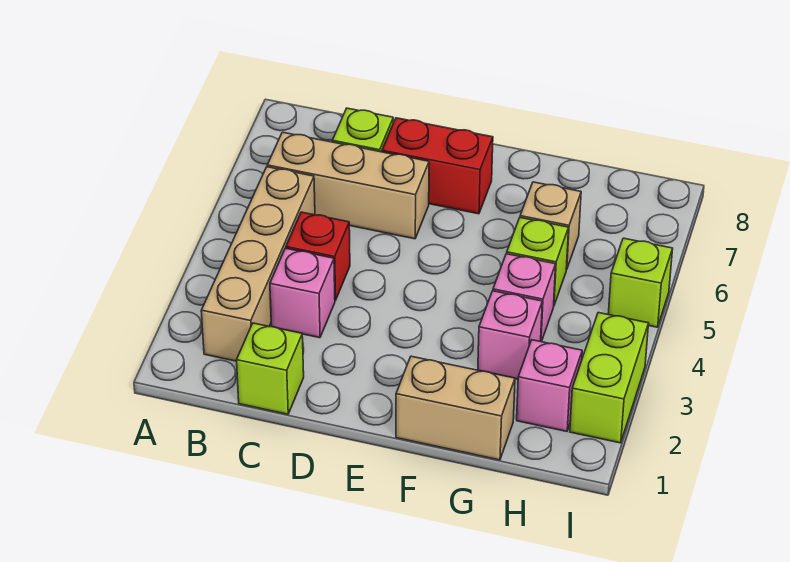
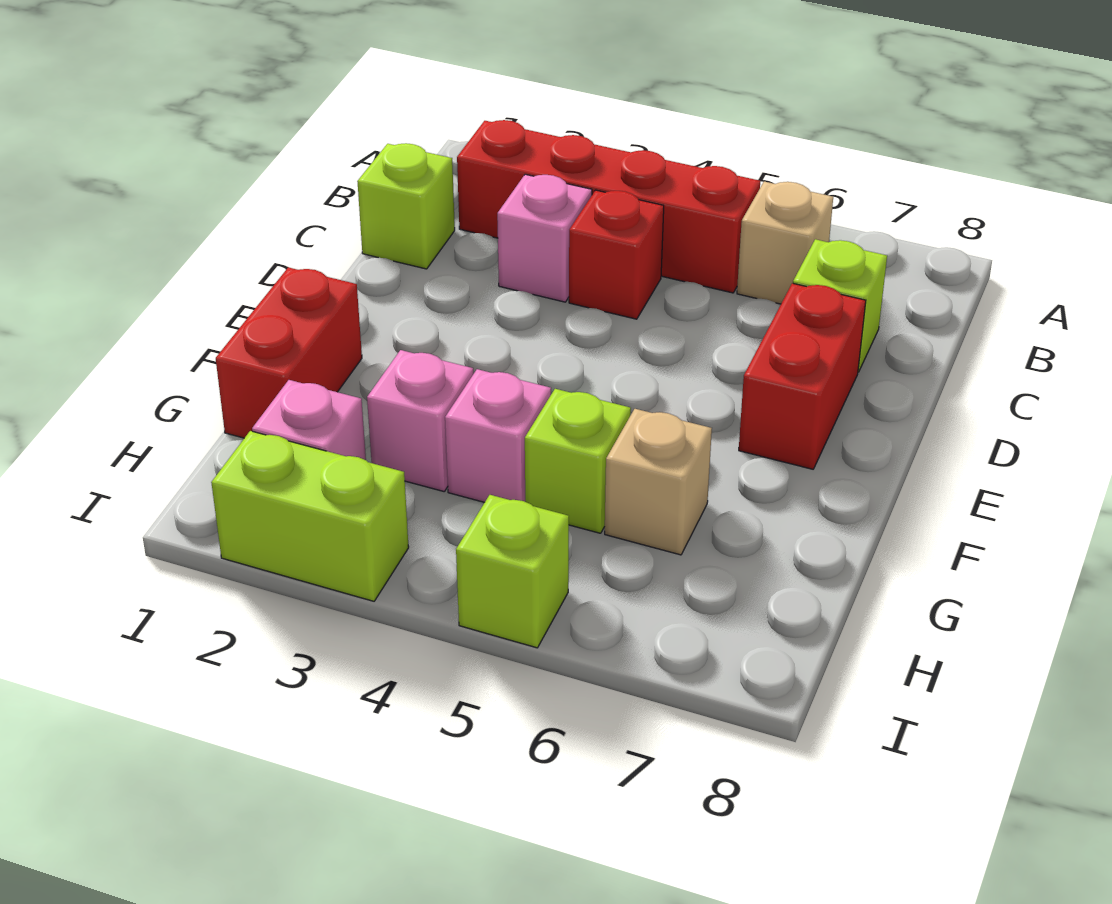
tan 1x4 brick [201,167,315,361] -> red 1x4 brick [457,120,760,293]
tan 1x3 brick [267,132,429,239] -> tan 1x1 brick [737,182,833,304]
tan 1x2 brick [396,356,515,460] -> red 1x2 brick [216,267,362,438]

